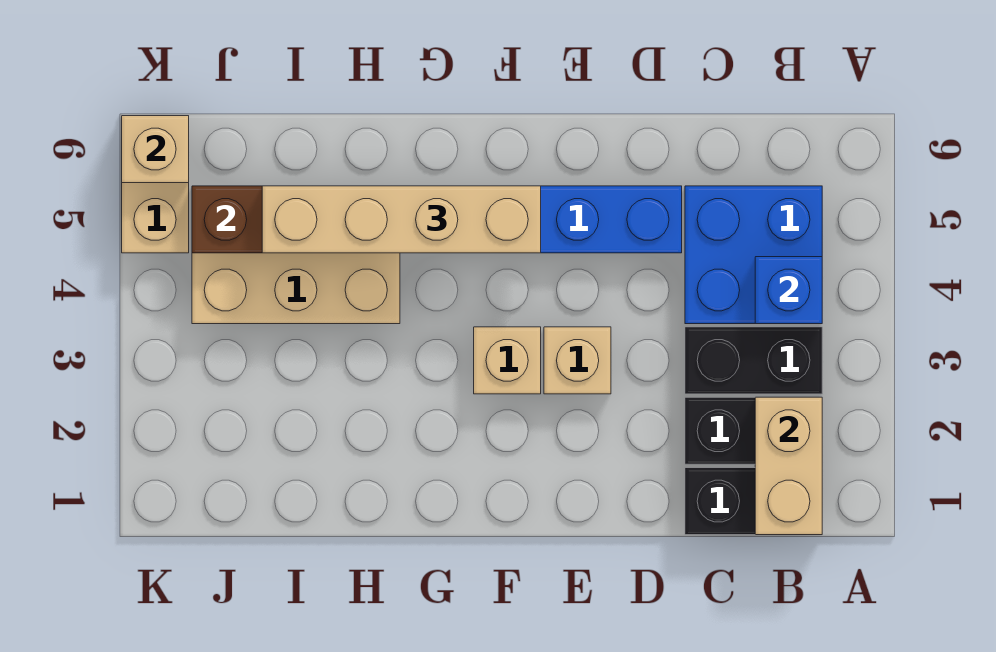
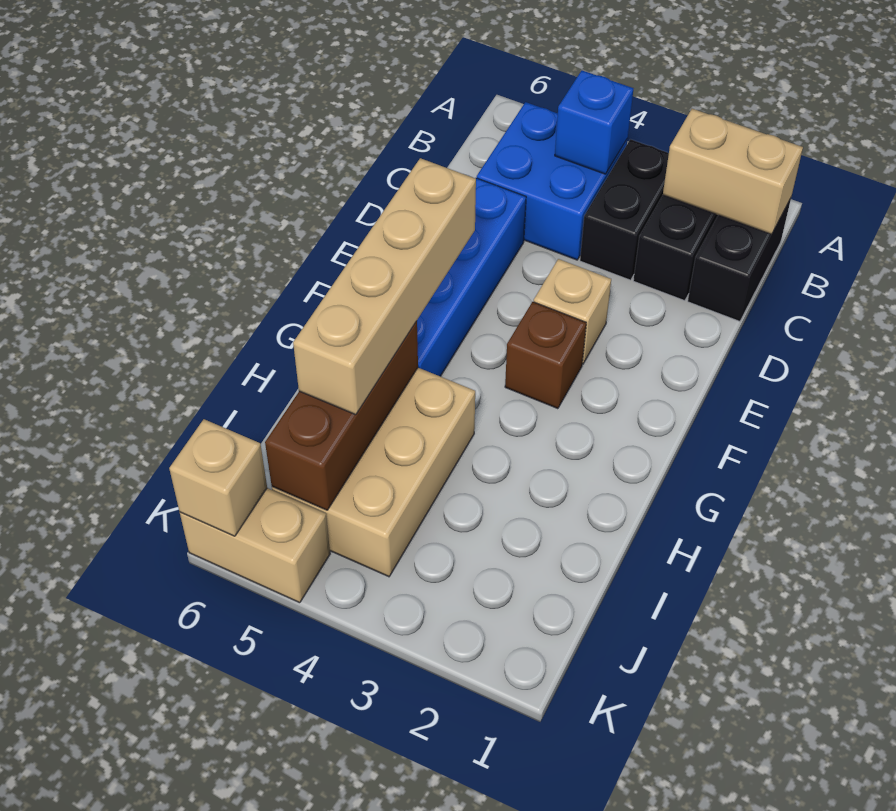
tan 1x1 brick [474,327,541,394] -> brown 1x1 brick [505,302,586,409]

